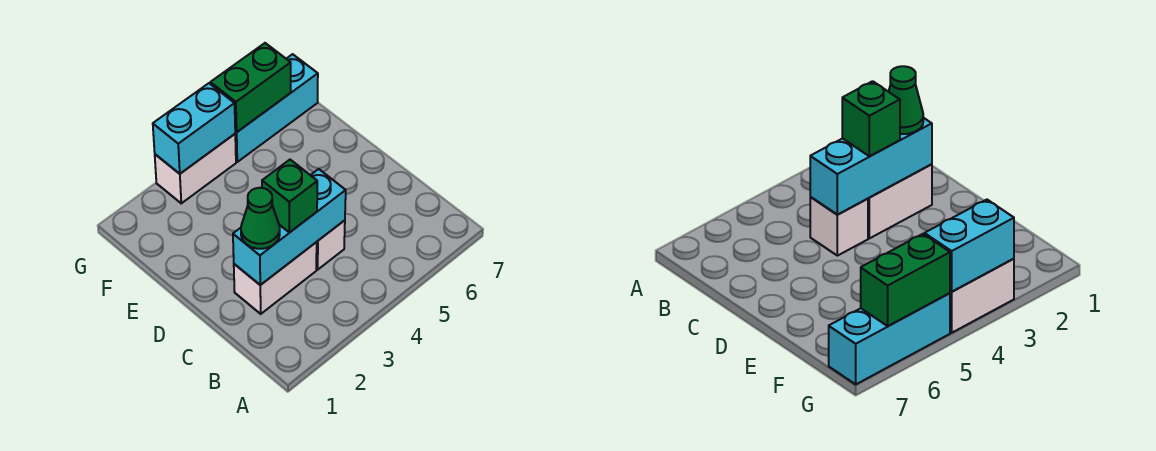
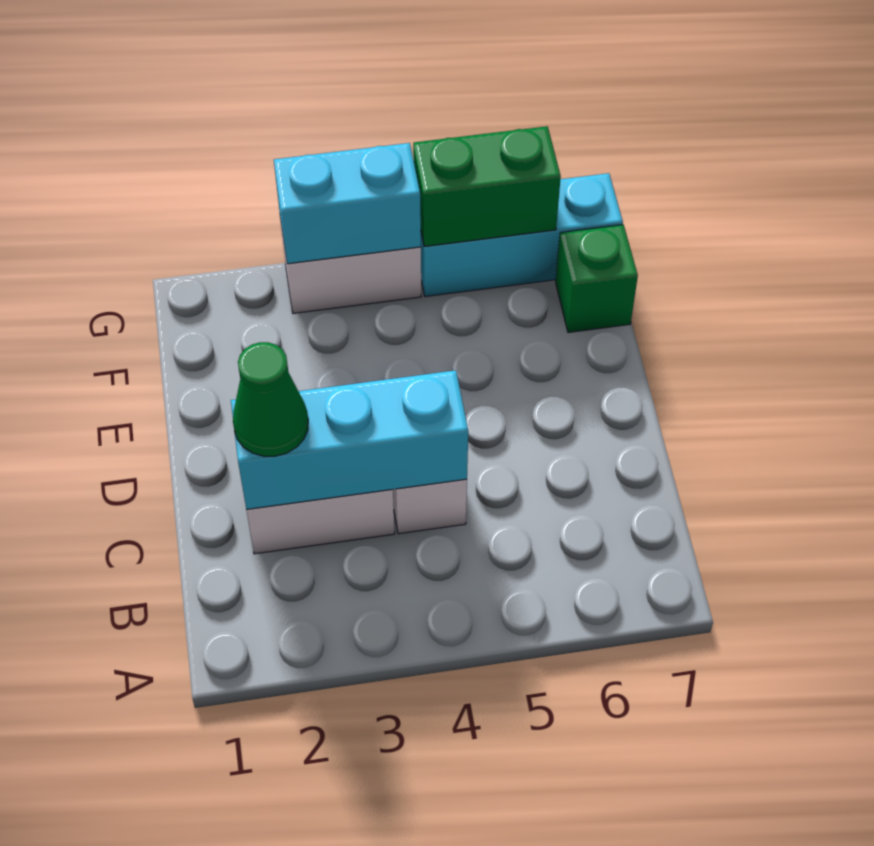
green 1x1 brick [262,160,317,233] -> green 1x1 brick moved to [556,225,638,333]

